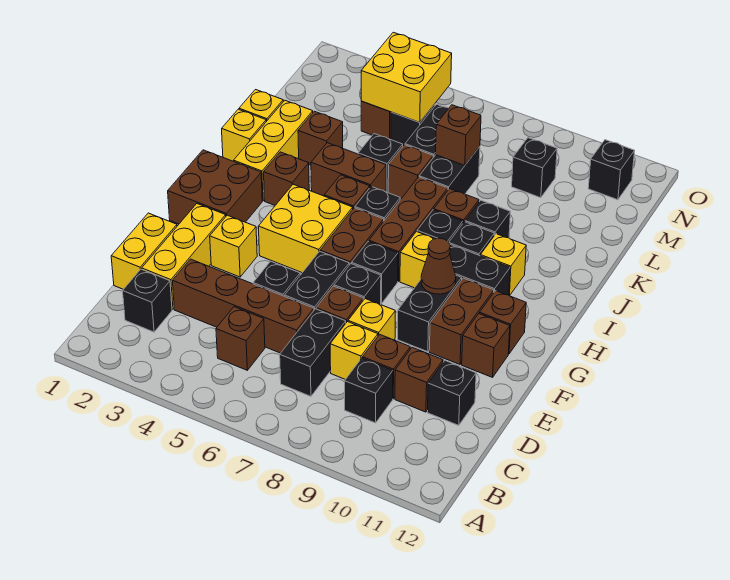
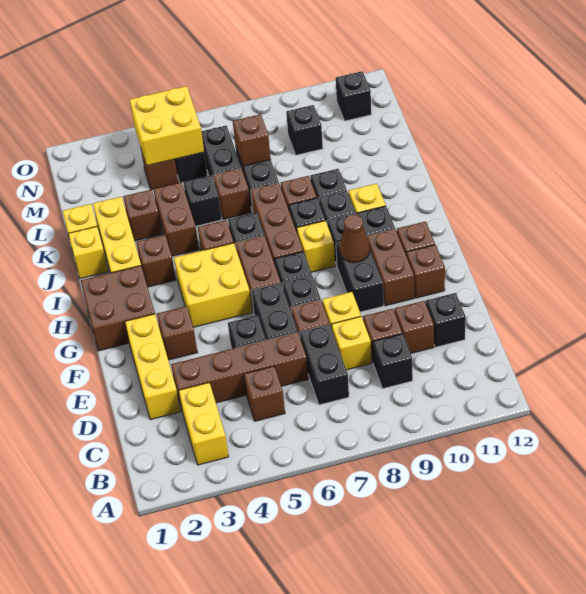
black 1x1 brick [123,269,172,332] -> none
yellow 1x2 brick [111,213,177,289] -> yellow 1x2 brick moved to [179,383,229,465]
yellow 1x1 brick [210,215,257,277] -> brown 1x1 brick [157,306,198,360]
brown 1x2 brick [311,143,386,196] -> brown 1x2 brick turned to [153,182,199,256]

